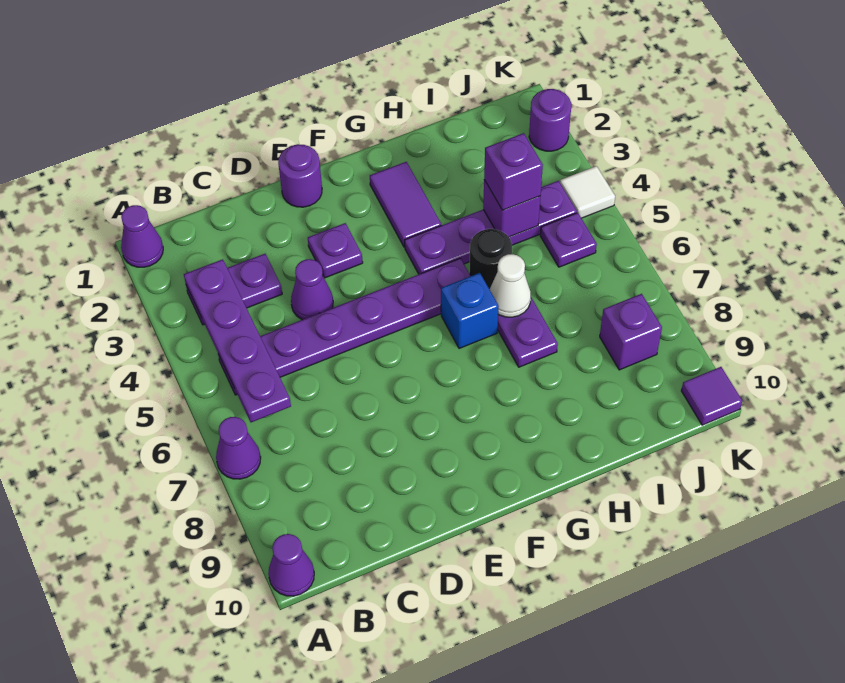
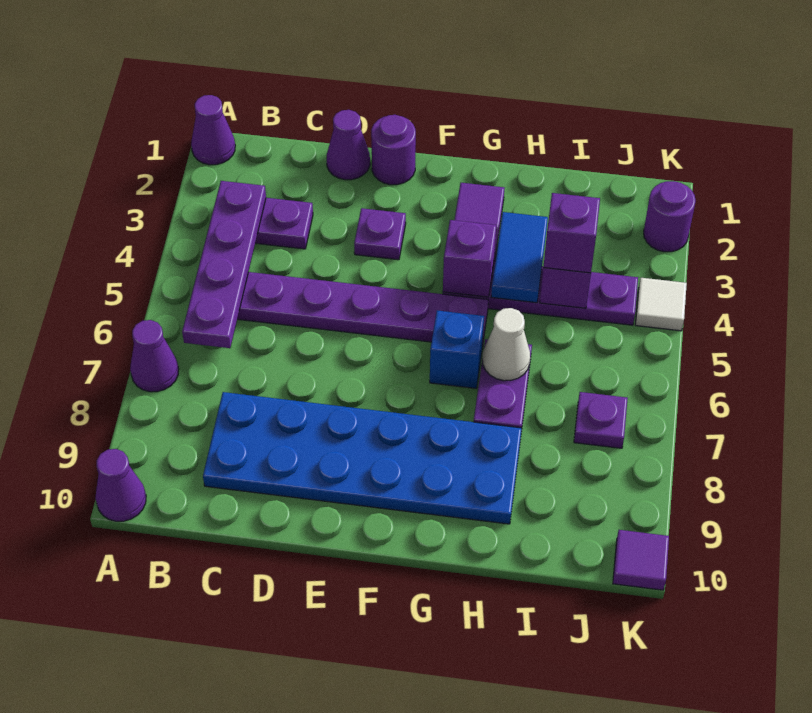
none -> blue 2x6 plate [203,392,522,524]
purple 1x1 cone [291,259,333,320] -> purple 1x1 cone moved to [327,110,370,180]
none -> blue 1x2 tile [491,212,548,303]
black 1x1 round brick [469,229,512,288] -> none
purple 1x1 plate [540,213,597,267] -> purple 1x1 plate moved to [574,392,628,448]
purple 1x1 brick [600,294,662,370] -> purple 1x1 brick moved to [443,220,496,297]

